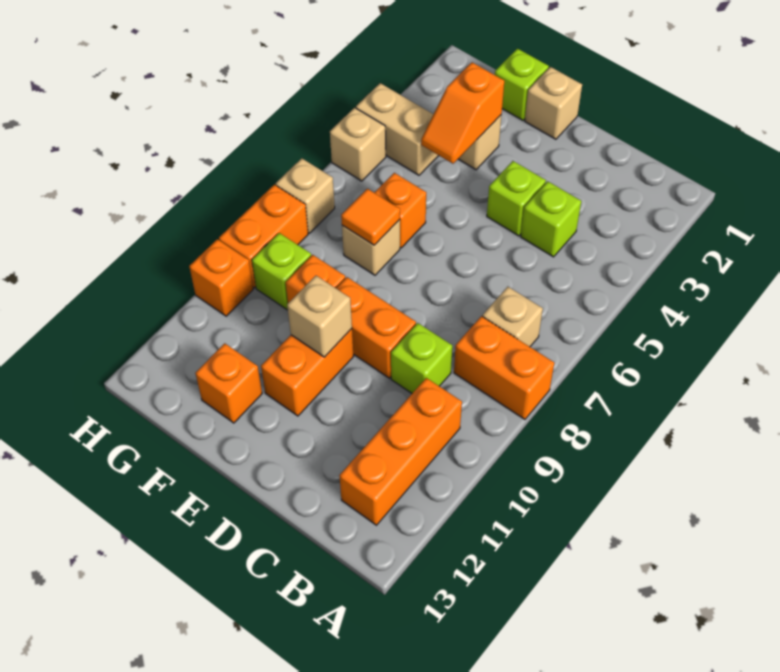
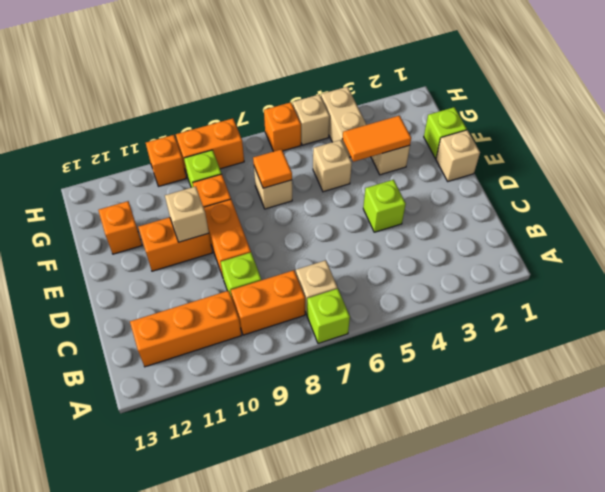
orange 1x2 brick [454,316,554,419] -> orange 1x2 brick turned to [231,270,305,335]
lime 1x1 brick [521,181,581,257] -> lime 1x1 brick moved to [307,289,350,344]
orange 1x2 slope [421,62,504,164] -> orange 1x2 tile [343,116,411,162]
orange 1x1 brick [374,173,426,248] -> orange 1x1 brick moved to [264,102,301,151]
tan 1x1 brick [276,158,335,233] -> tan 1x1 brick moved to [313,140,352,192]

